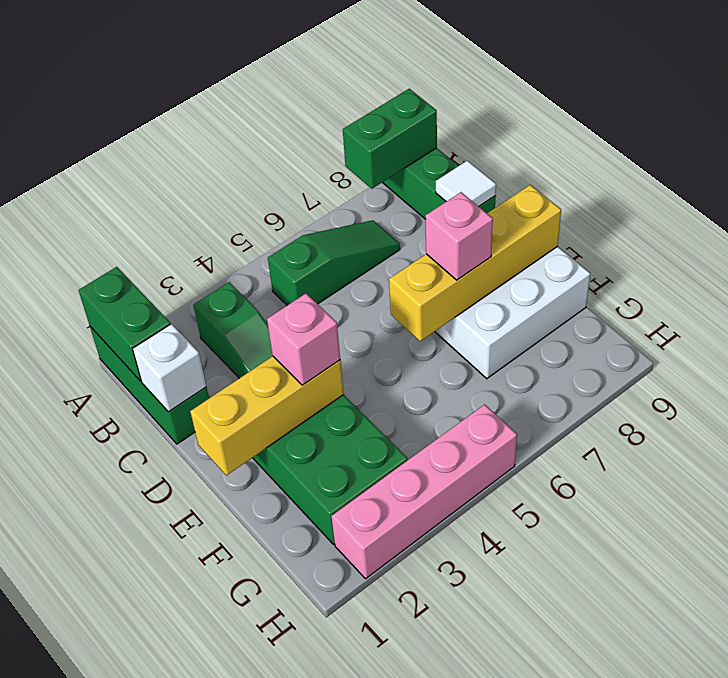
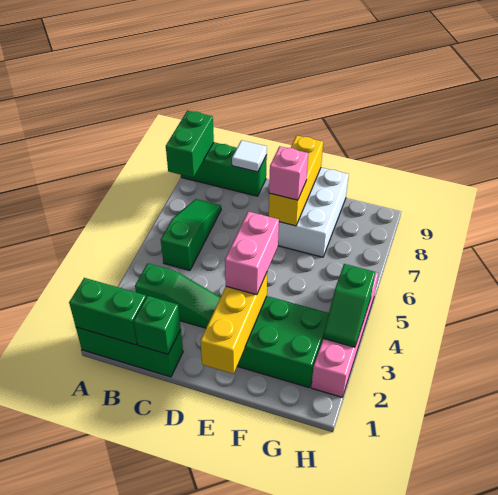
white 1x1 brick [133,324,206,412] -> green 1x1 brick [134,296,181,354]
pink 1x1 brick [267,294,340,385] -> pink 1x2 brick [225,212,279,295]
yellow 1x4 brick [389,185,561,341] -> yellow 1x3 brick [269,135,323,226]
none -> green 1x2 slope [323,264,375,347]

